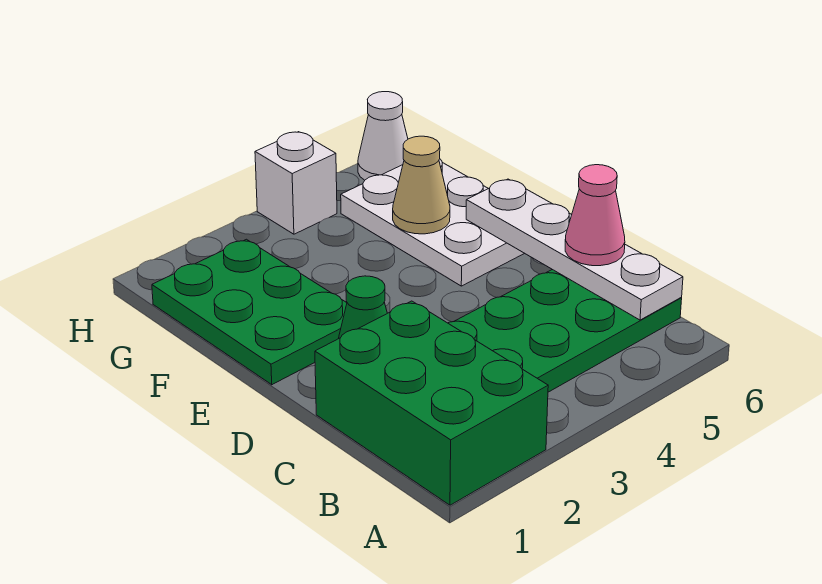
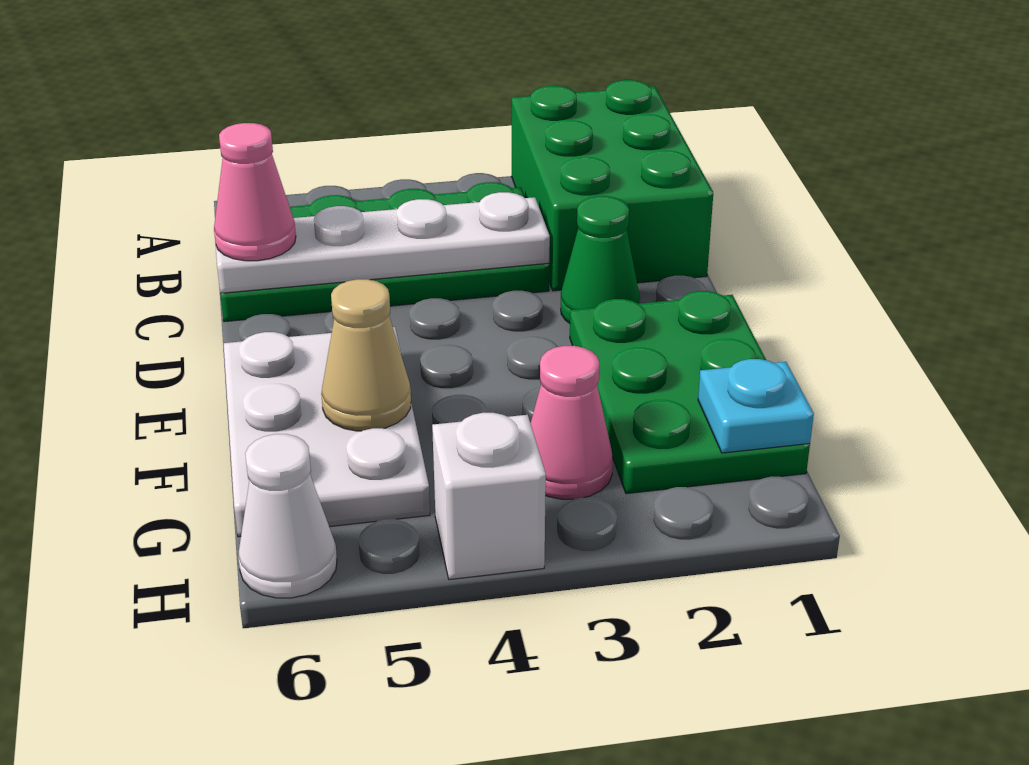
white 1x4 plate [466,179,683,320] -> white 1x4 plate turned to [216,192,550,293]
none -> cyan 1x1 plate [698,359,814,453]
none -> pink 1x1 cone [530,346,613,499]

